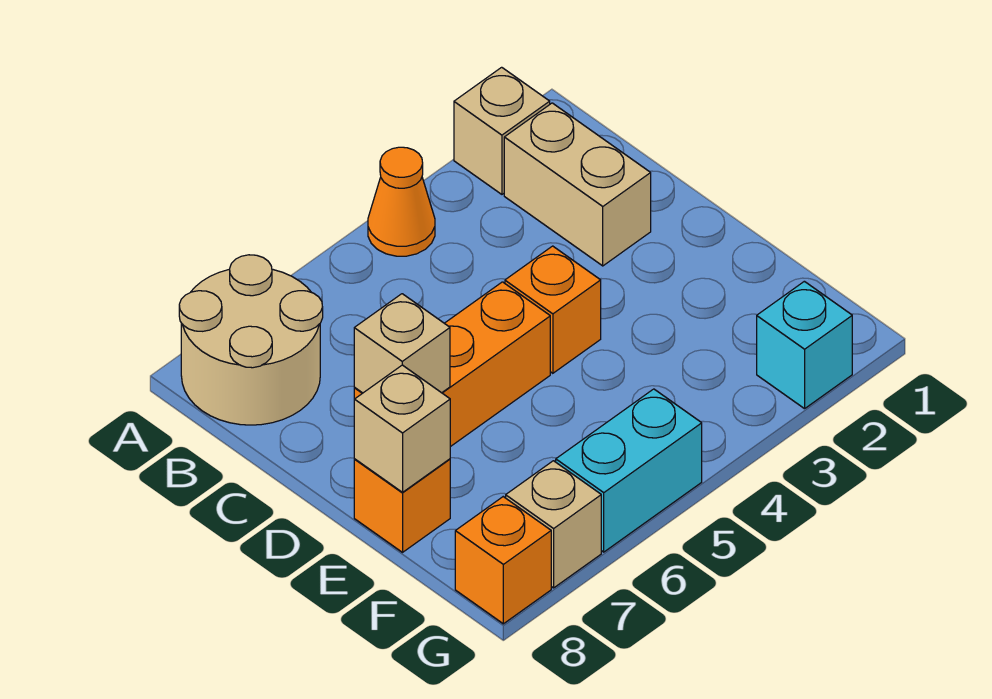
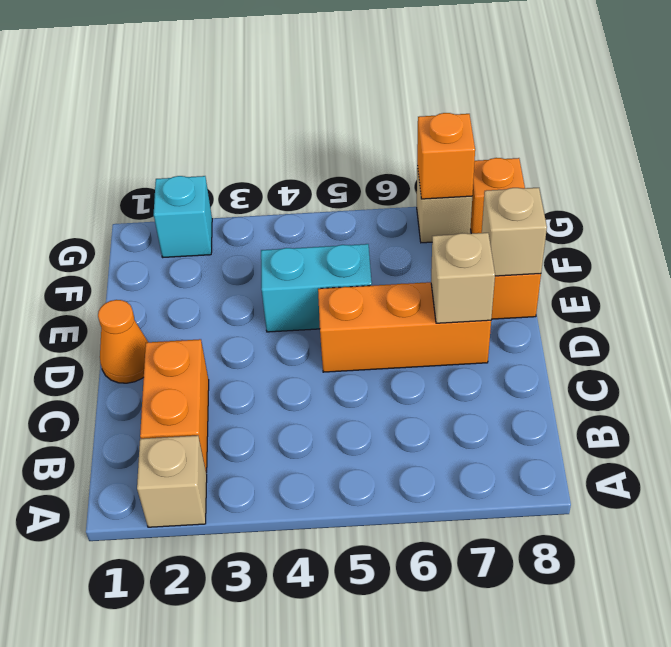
orange 1x1 cone [368,147,435,256] -> orange 1x1 cone moved to [98,300,148,383]
tan 2x2 round brick [179,255,323,425] -> none
tan 1x2 brick [504,103,651,266] -> orange 1x2 brick [140,339,209,473]
orange 1x1 brick [505,246,601,373] -> orange 1x1 brick moved to [417,113,475,199]
cyan 1x2 brick [556,389,702,552] -> cyan 1x2 brick moved to [261,244,372,332]

